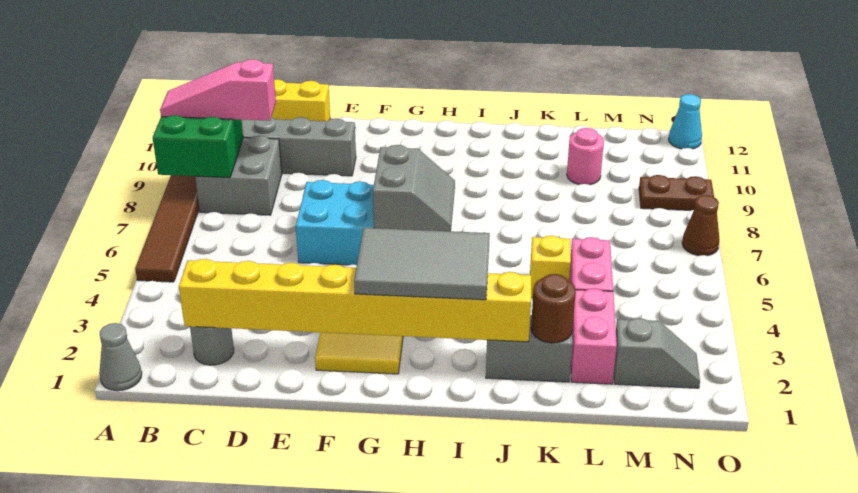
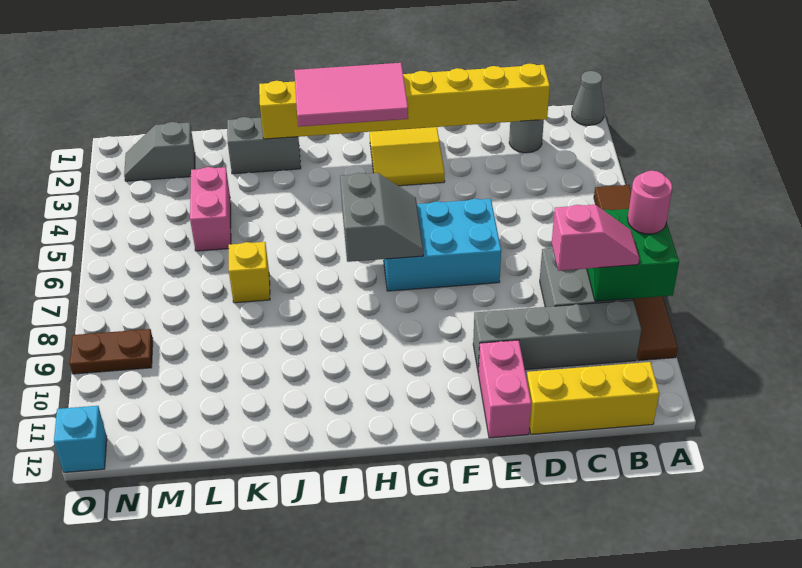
pink 1x3 slope [160,59,276,121] -> pink 1x2 slope [552,205,639,271]
grey 2x3 tile [354,228,490,300] -> pink 2x3 tile [294,63,408,127]
grey 2x2 slope [373,145,455,231] -> grey 2x2 slope turned to [340,173,423,262]
brown 1x1 round brick [531,274,576,343] -> none
yellow 1x1 brick [530,236,571,298] -> yellow 1x1 brick moved to [229,242,270,303]
pink 1x2 brick [571,288,617,384] -> pink 1x2 brick moved to [478,340,531,438]
pink 1x1 round brick [567,128,604,185] -> pink 1x1 round brick moved to [628,171,672,234]
brown 1x1 cone [682,195,719,256] -> none
cyan 1x1 cone [669,94,702,149] -> cyan 1x1 brick [54,406,107,472]

